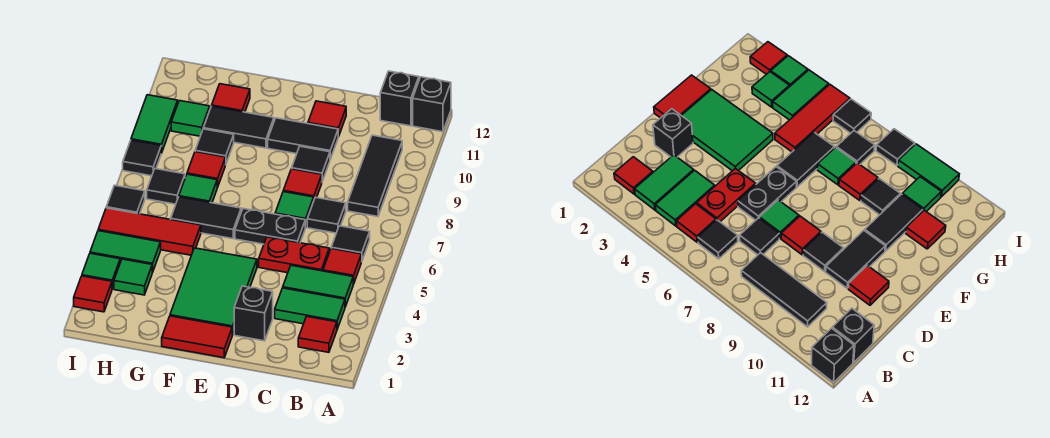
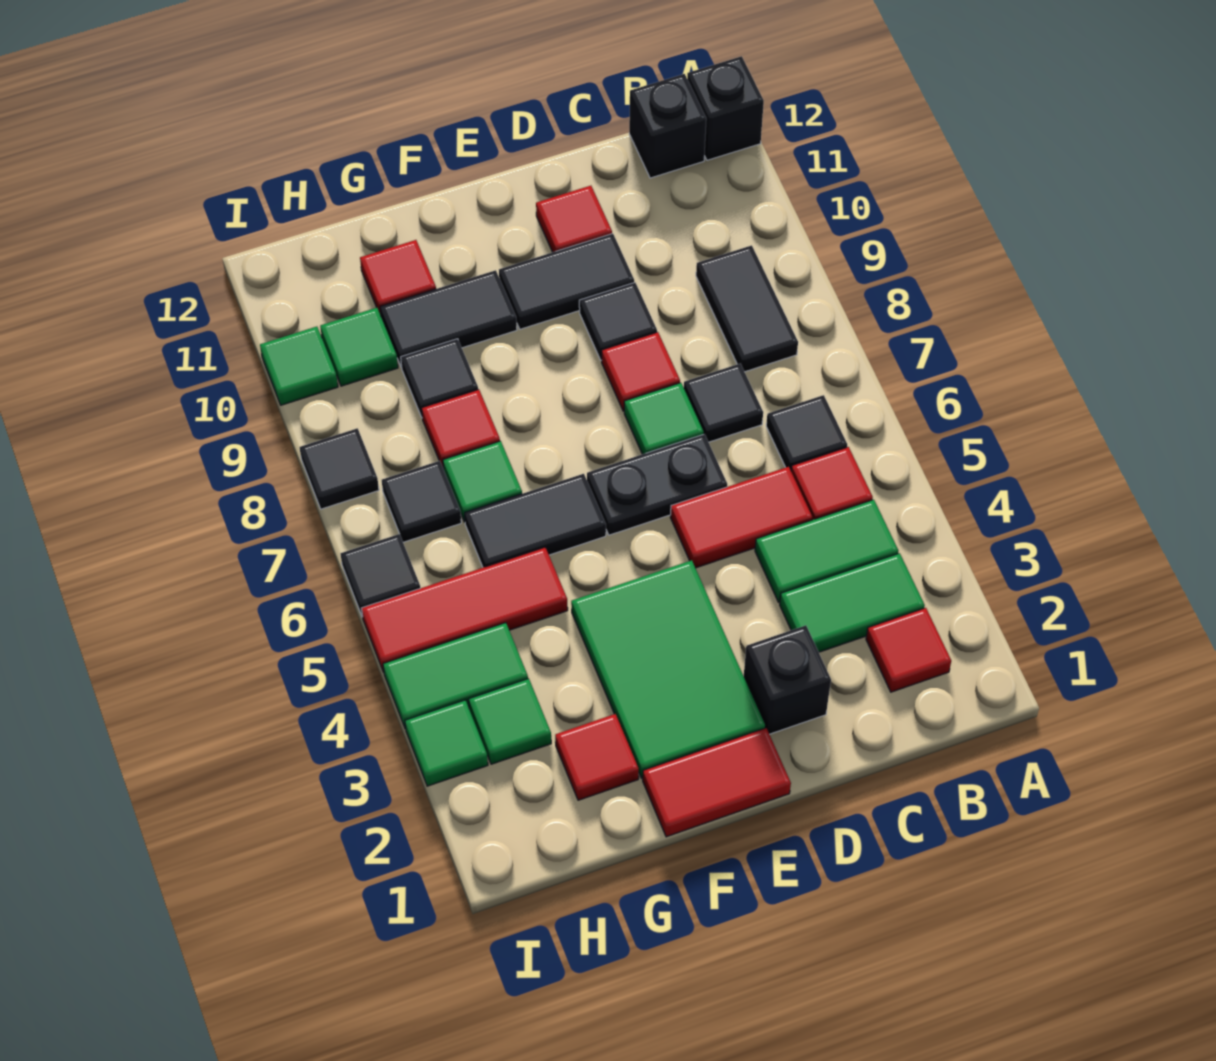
black 1x3 tile [348,135,402,217] -> black 1x2 tile [696,245,798,372]
red 1x2 plate [259,237,329,273] -> red 1x2 tile [670,467,812,568]
red 1x1 tile [74,276,112,312] -> red 1x1 tile moved to [555,714,639,800]
green 1x2 tile [131,95,178,153] -> green 1x1 tile [260,327,338,405]

